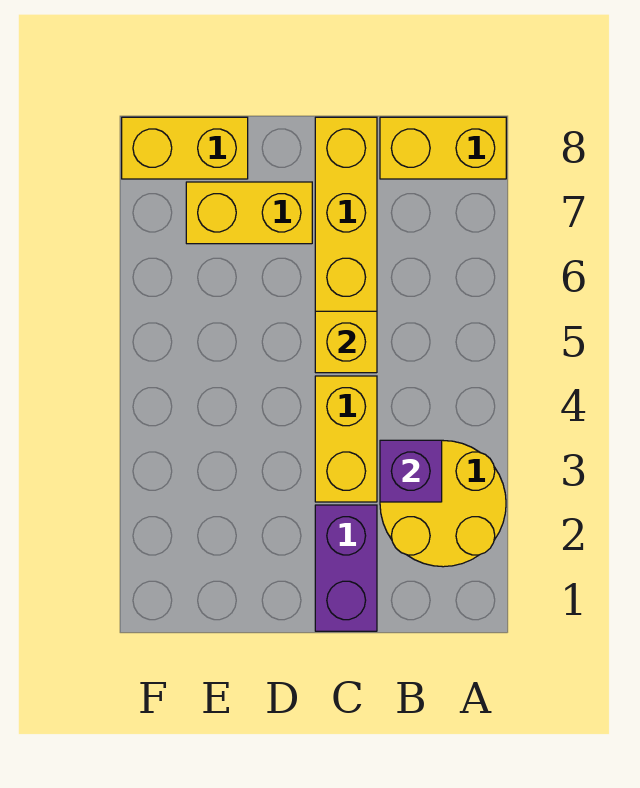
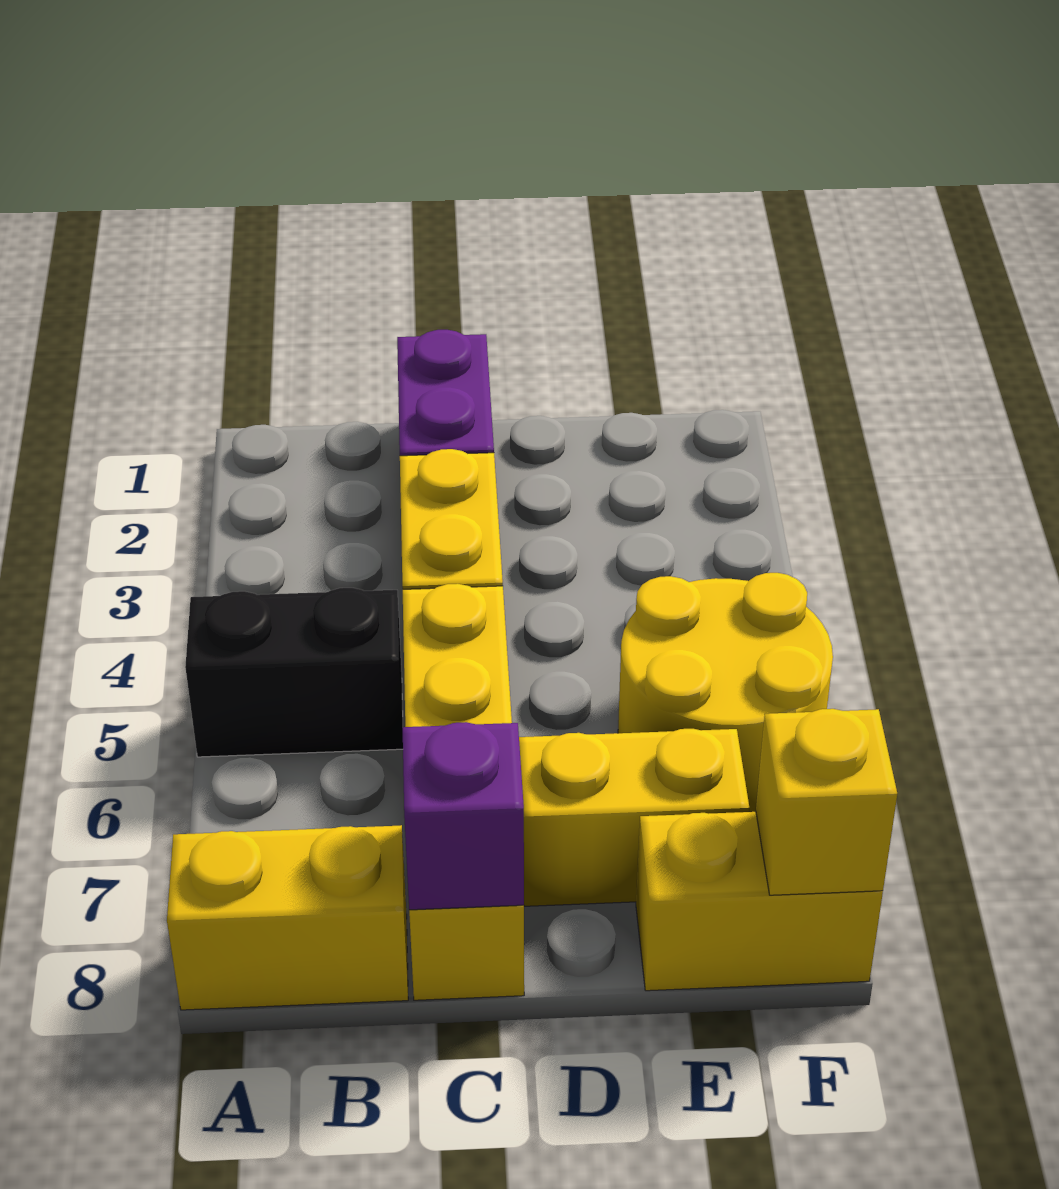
yellow 2x2 round brick [380,441,506,567] -> yellow 2x2 round brick moved to [618,573,833,812]
none -> black 1x2 brick [185,588,403,757]
purple 1x1 brick [380,440,442,502] -> purple 1x1 brick moved to [403,722,524,910]
yellow 1x1 brick [315,311,377,373] -> yellow 1x1 brick moved to [756,709,897,895]

